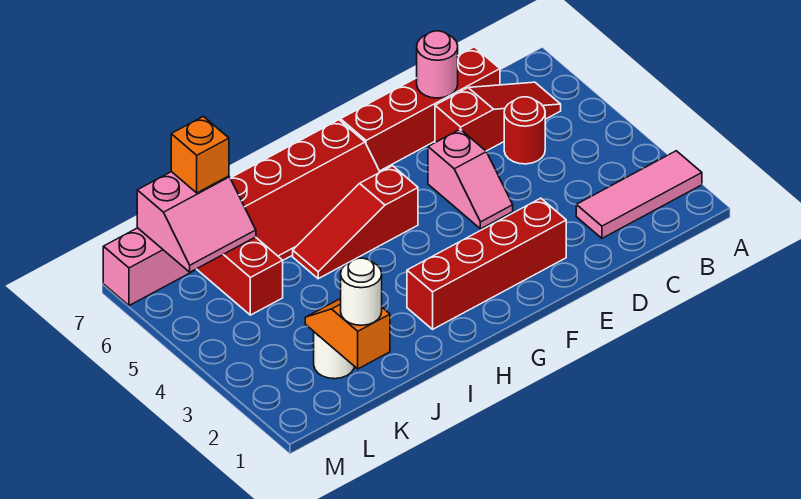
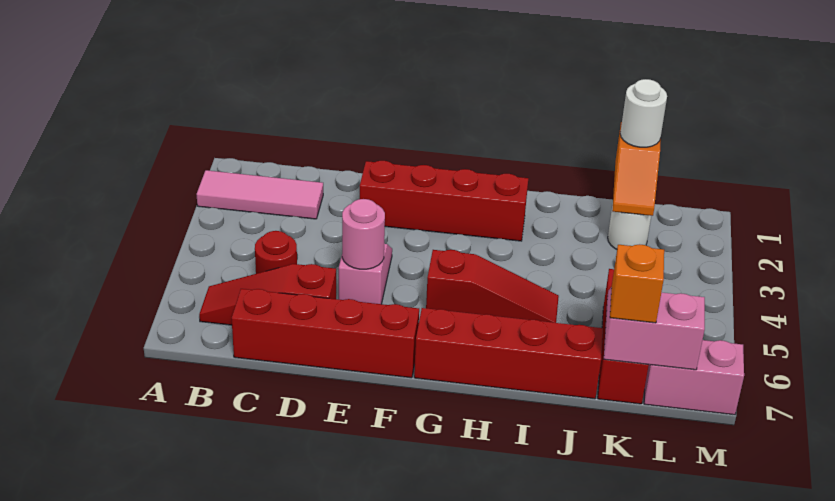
pink 1x1 round brick [417,31,458,98] -> pink 1x1 round brick moved to [342,199,385,269]

